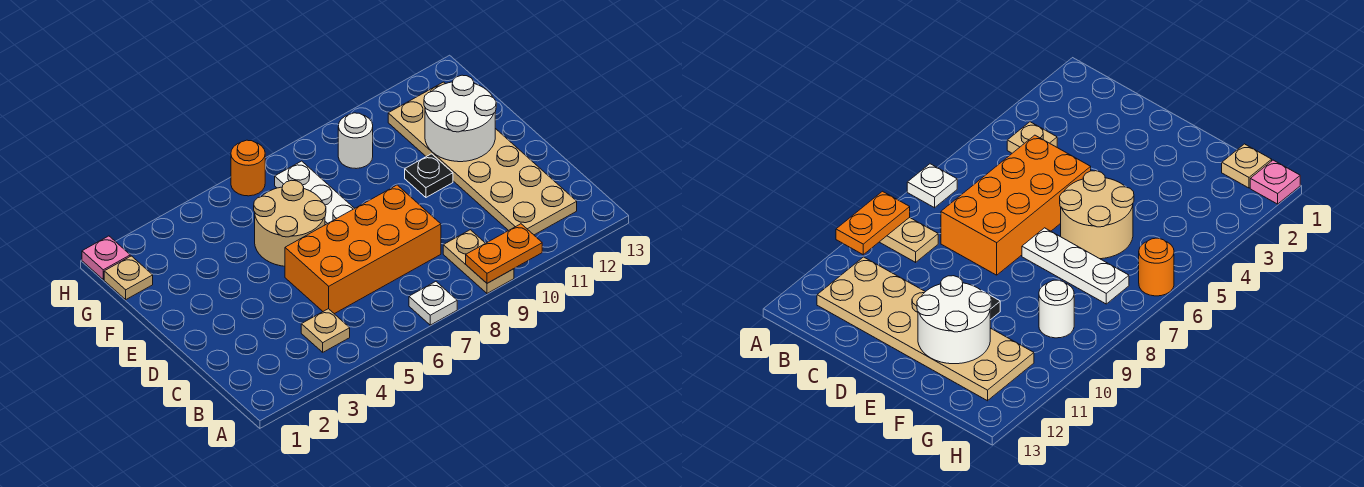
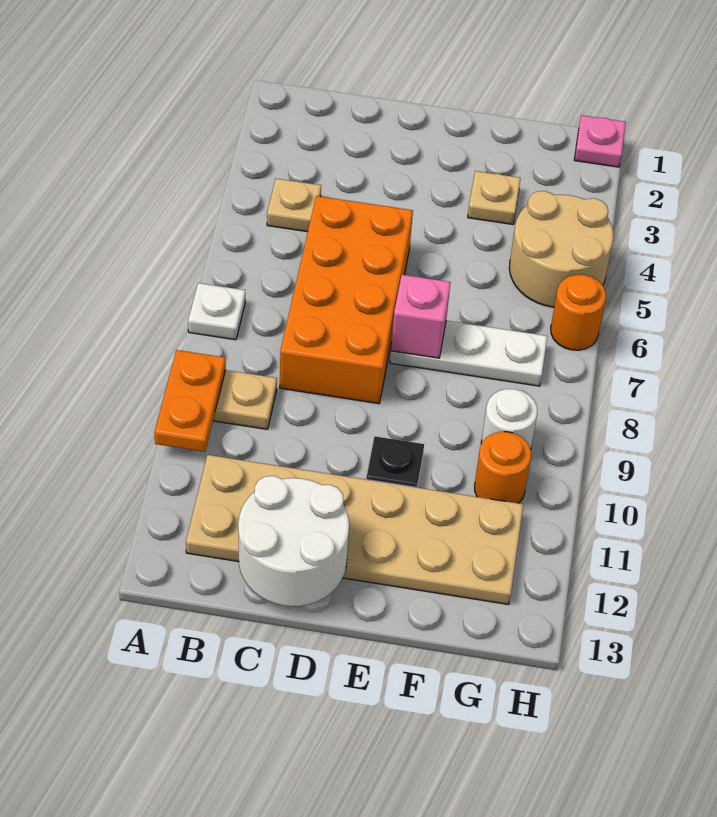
tan 2x2 round brick [254,180,326,266] -> tan 2x2 round brick moved to [509,191,613,307]
none -> pink 1x1 brick [391,275,451,358]
white 2x2 round brick [424,75,496,162] -> white 2x2 round brick moved to [238,476,349,606]
tan 1x1 plate [104,256,153,300] -> tan 1x1 plate moved to [468,171,521,224]
none -> orange 1x1 round brick [475,432,531,503]

